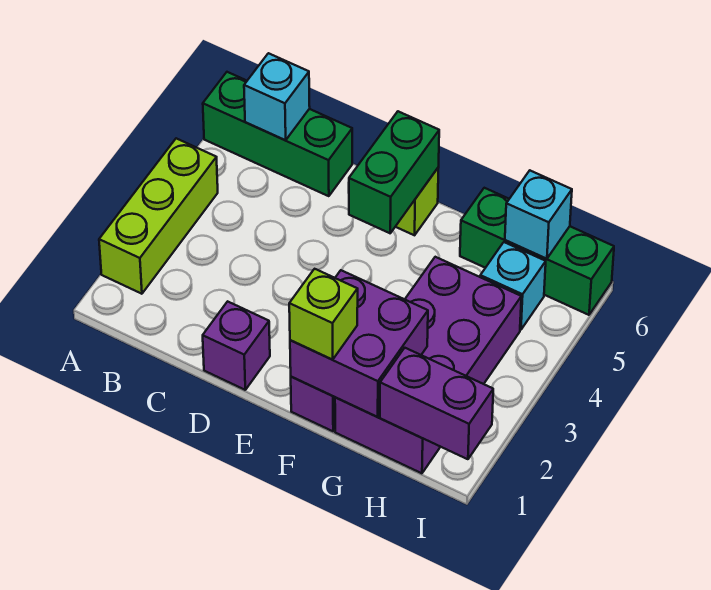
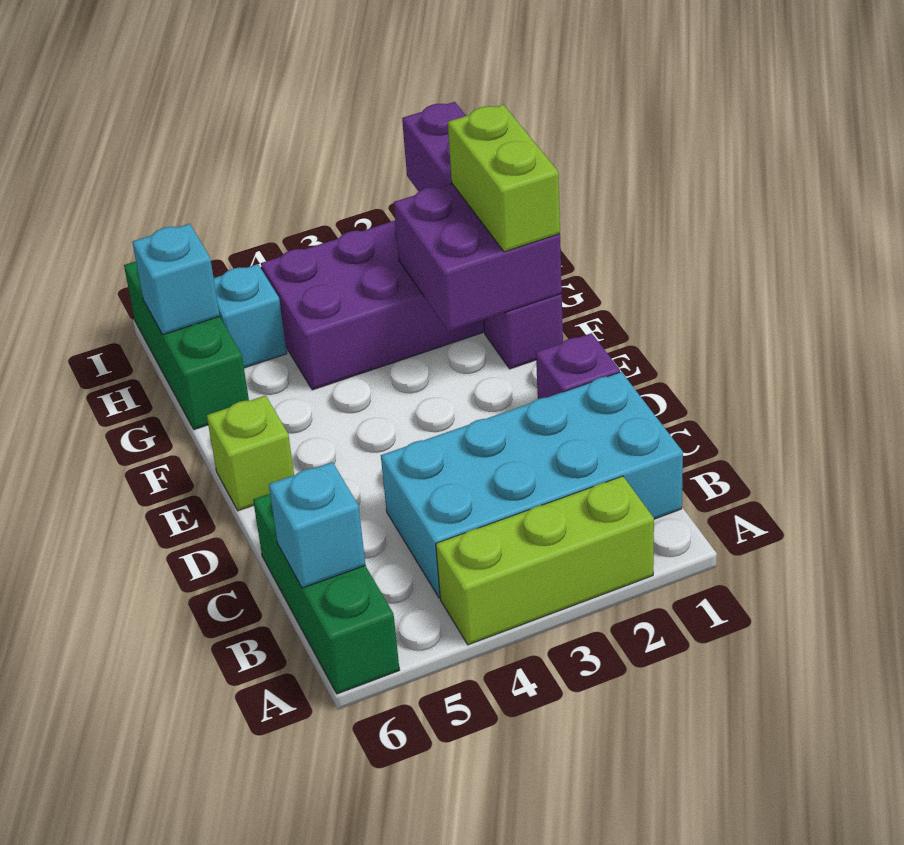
none -> cyan 2x4 brick [381,372,683,598]
green 1x2 brick [349,111,439,233] -> none
lime 1x1 brick [289,269,358,360] -> lime 1x2 brick [448,105,560,252]

